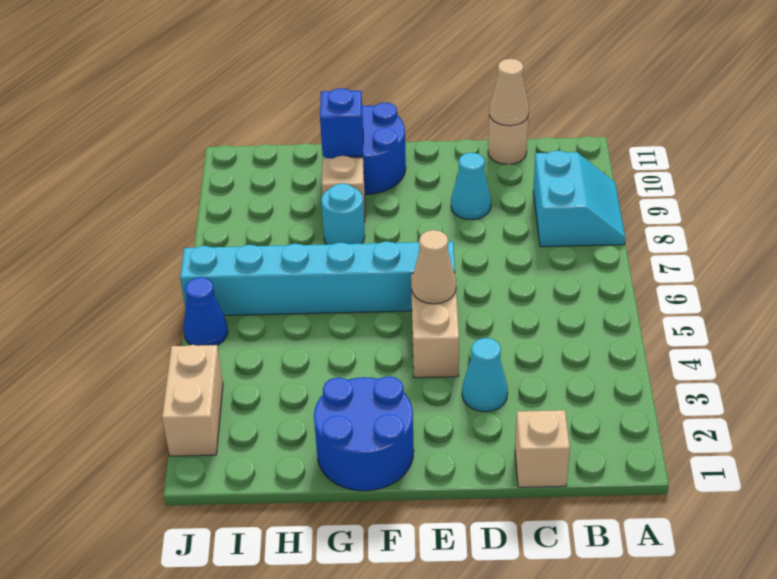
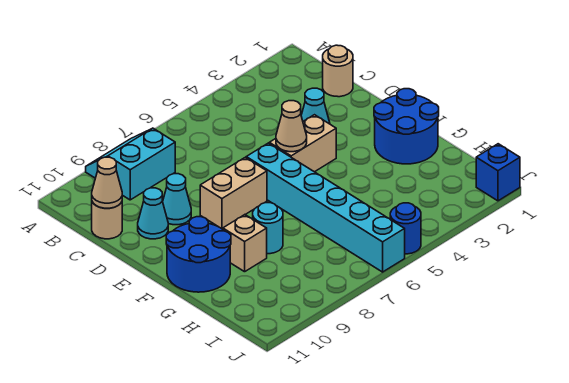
tan 1x1 brick [515,410,570,487] -> tan 1x1 round brick [323,45,353,97]
none -> cyan 1x1 cone [138,188,168,239]
blue 1x1 brick [320,88,363,157] -> blue 1x1 brick moved to [476,144,520,201]
tan 1x2 brick [162,345,223,456] -> tan 1x2 brick moved to [200,157,267,229]
blue 1x1 cone [184,277,228,346] -> blue 1x1 round brick [390,203,421,254]

